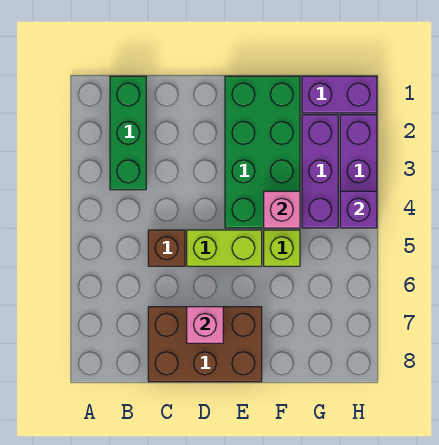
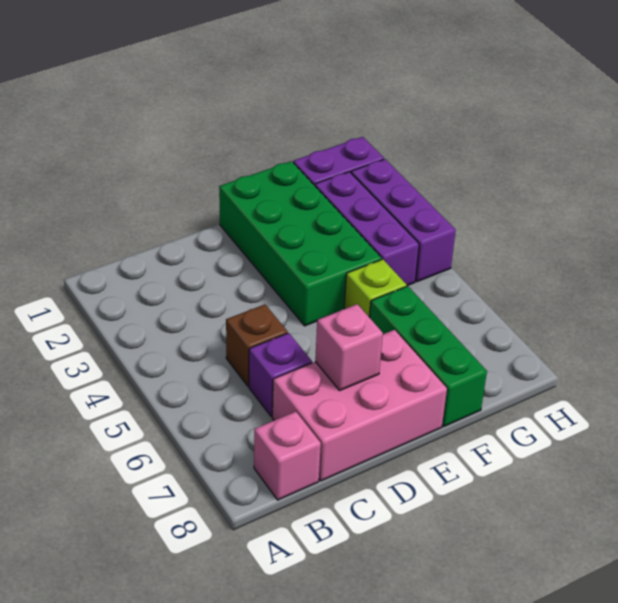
green 1x3 brick [110,76,146,190] -> green 1x3 brick moved to [370,286,487,426]
brown 2x3 brick [148,307,262,382] -> pink 2x3 brick [272,330,447,481]
lime 1x2 brick [187,230,262,266] -> none
pink 1x1 brick [264,191,300,228] -> pink 1x1 brick moved to [254,412,321,500]
purple 1x1 brick [340,191,377,228] -> purple 1x1 brick moved to [249,333,312,417]

